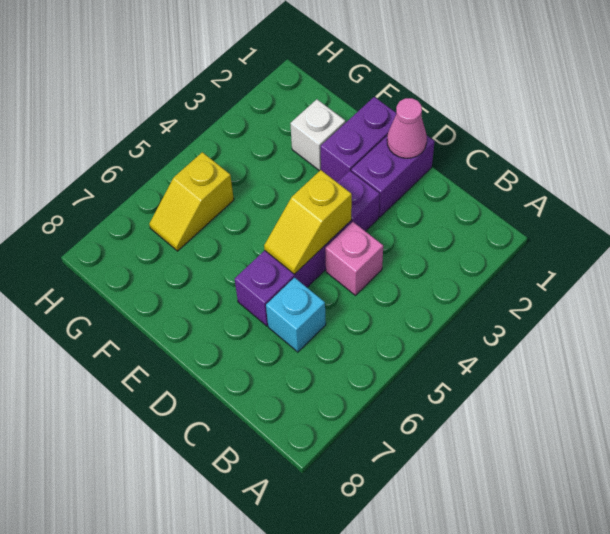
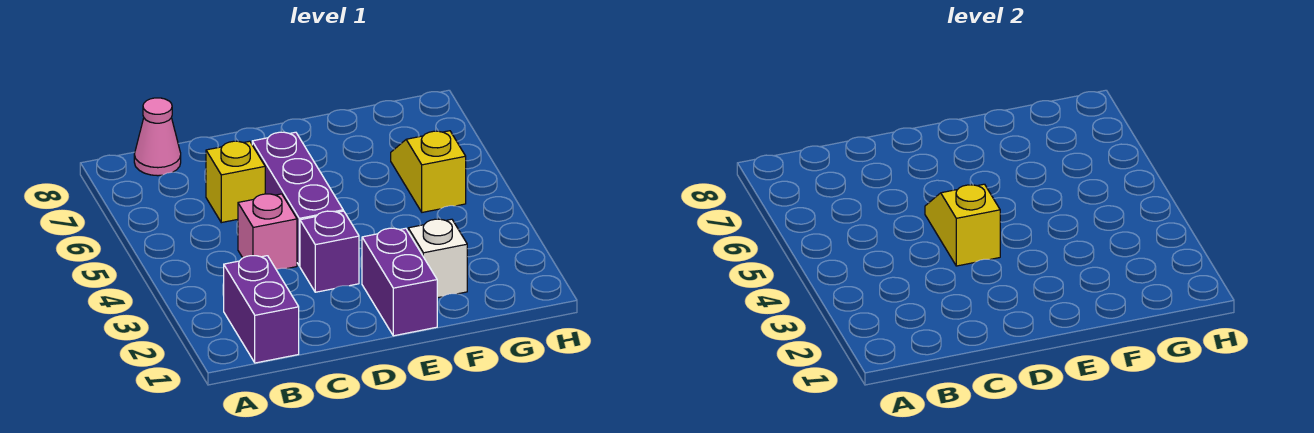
cyan 1x1 brick [266,278,326,352] -> yellow 1x1 brick [206,141,265,223]
purple 1x2 brick [351,136,435,217] -> purple 1x2 brick moved to [224,256,299,363]
pink 1x1 cone [387,98,427,158] -> pink 1x1 cone moved to [134,98,181,176]

